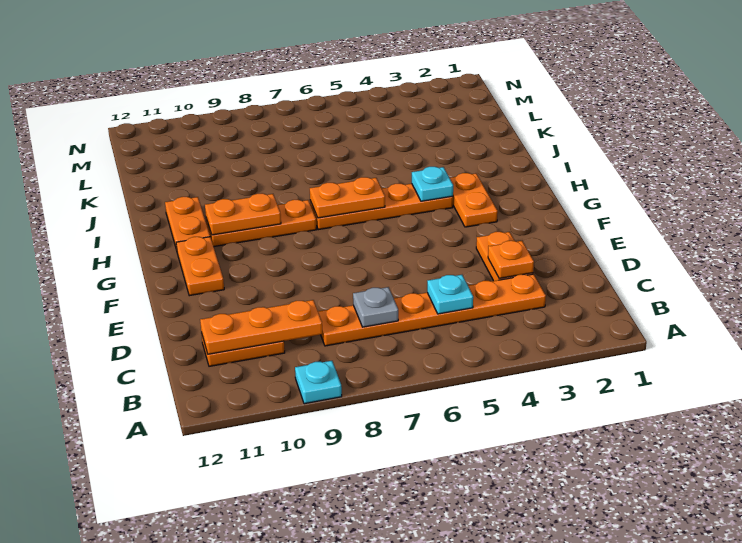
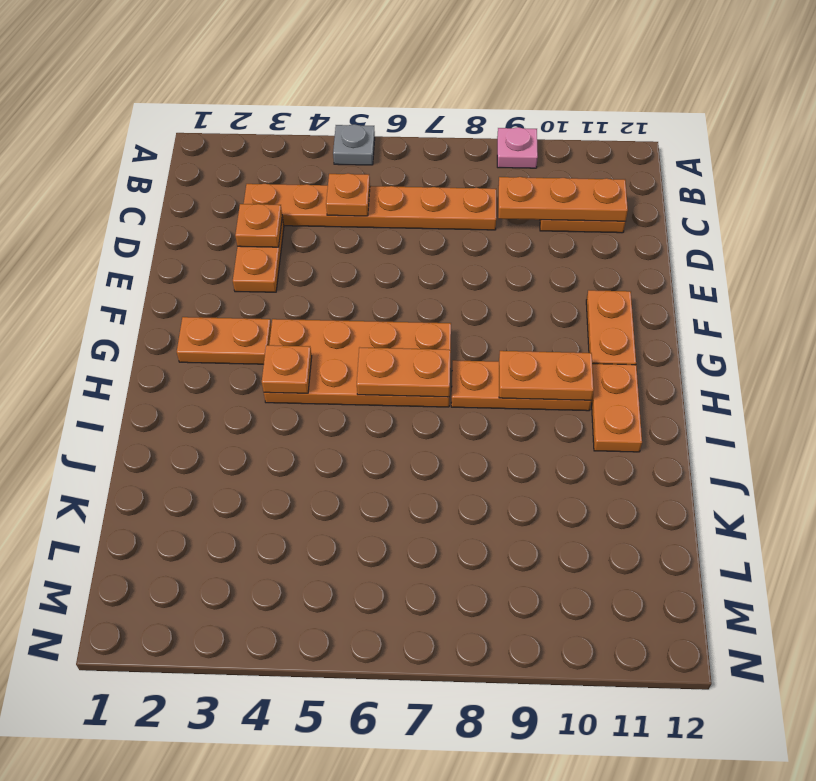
cyan 1x1 plate [295,361,342,404] -> pink 1x1 plate [497,127,538,168]
cyan 1x1 plate [427,275,473,314] -> orange 1x1 plate [326,173,370,216]
grey 1x1 plate [353,287,398,327] -> grey 1x1 plate moved to [333,124,375,165]
orange 1x2 plate [450,173,498,227] -> orange 1x2 plate turned to [177,317,271,364]
orange 1x4 plate [310,184,453,230] -> orange 2x4 plate [264,319,451,407]
cyan 1x1 plate [412,167,453,201] -> orange 1x1 plate [262,345,312,393]

